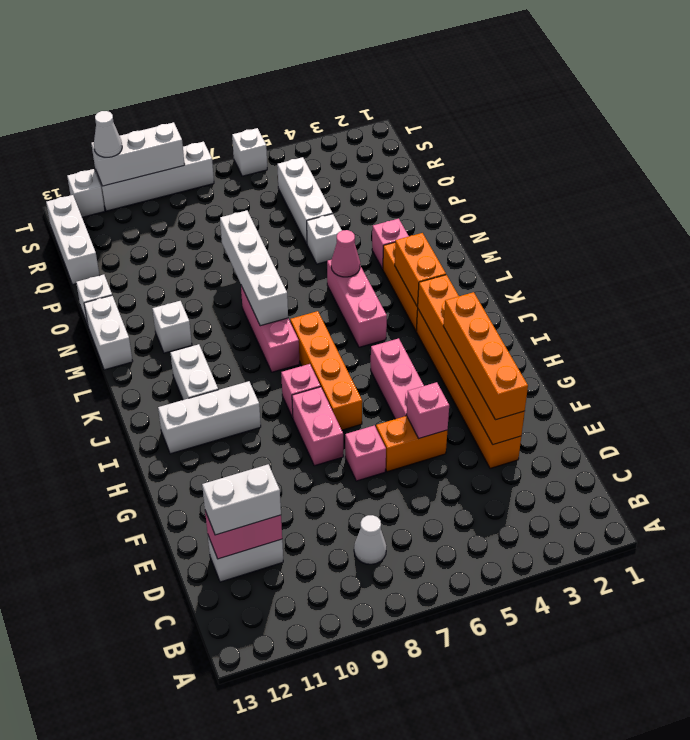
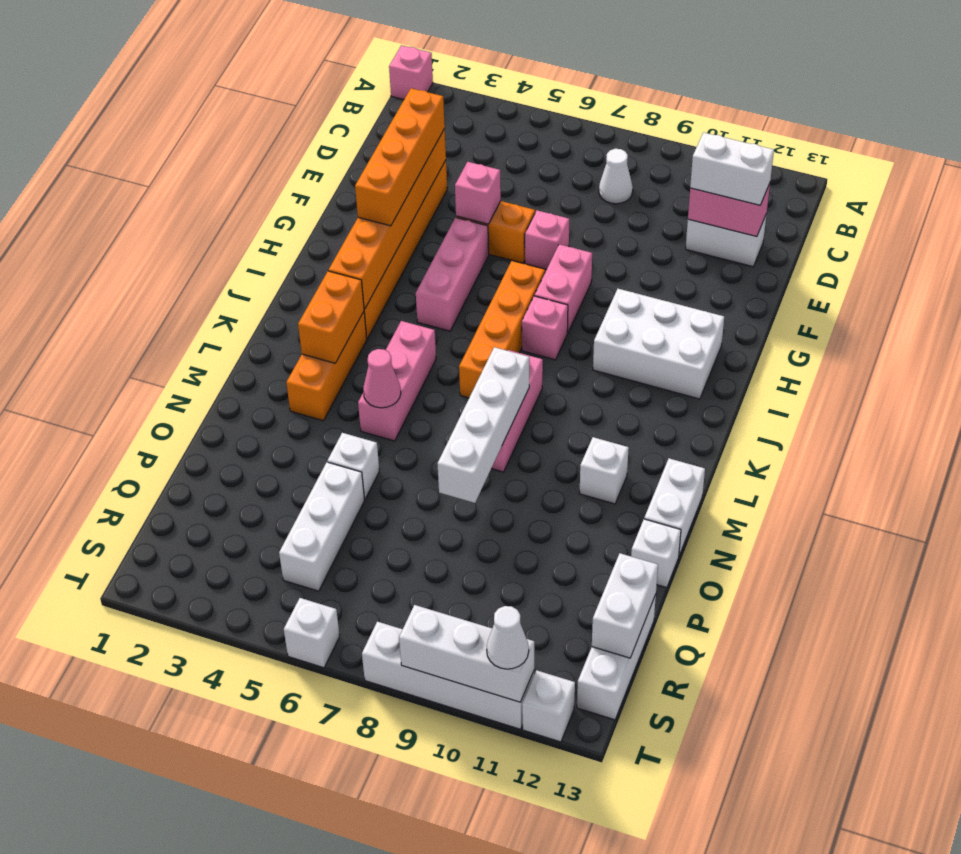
white 1x3 brick [158,381,261,454] -> white 2x3 brick [593,289,724,399]
white 1x2 brick [170,344,218,400] -> white 1x2 brick moved to [592,553,658,658]
pink 1x1 brick [372,219,409,269] -> pink 1x1 brick moved to [389,45,433,99]

